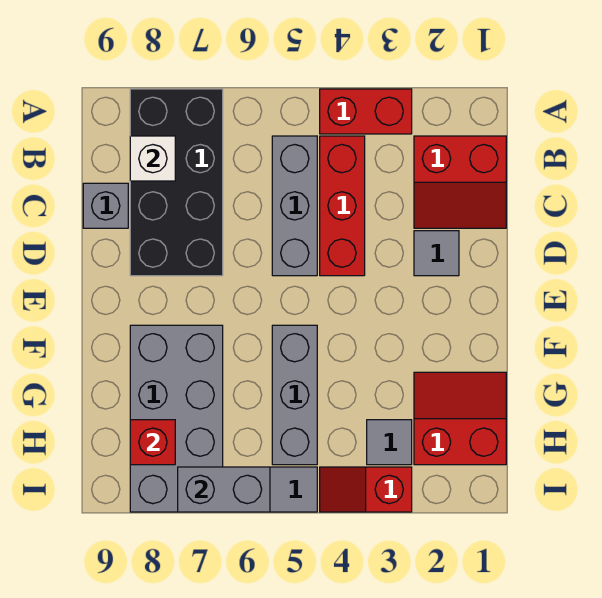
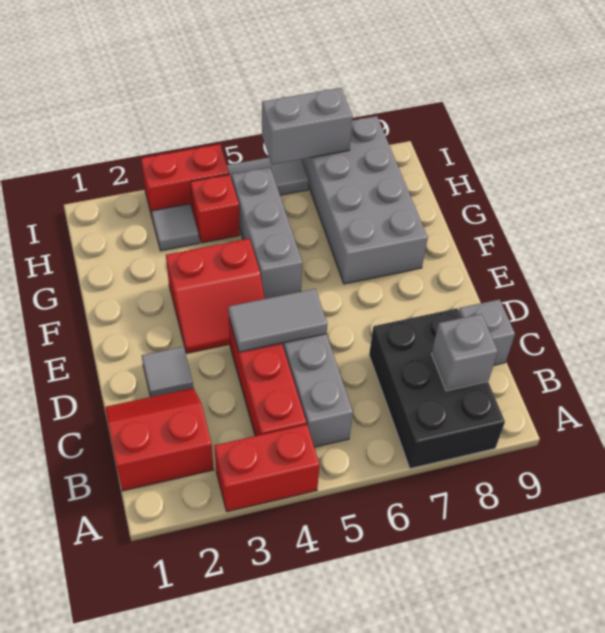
black 2x4 brick [130,89,223,276] -> black 2x3 brick [369,308,505,469]
white 1x1 brick [130,136,175,181] -> grey 1x1 brick [432,314,498,391]
none -> grey 1x2 tile [229,289,327,352]
red 2x2 slope [414,372,506,465] -> red 2x2 slope moved to [166,239,265,353]
red 1x1 brick [130,420,175,465] -> red 1x1 brick moved to [191,174,240,243]
red 1x2 slope [320,467,412,512] -> red 1x2 brick [141,144,229,216]

